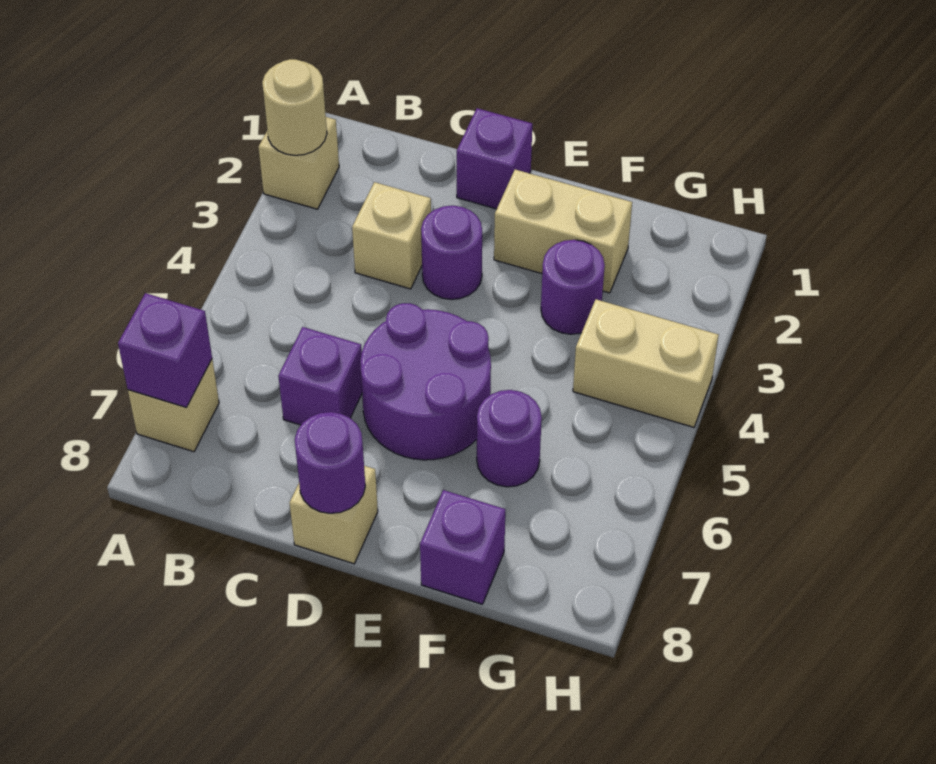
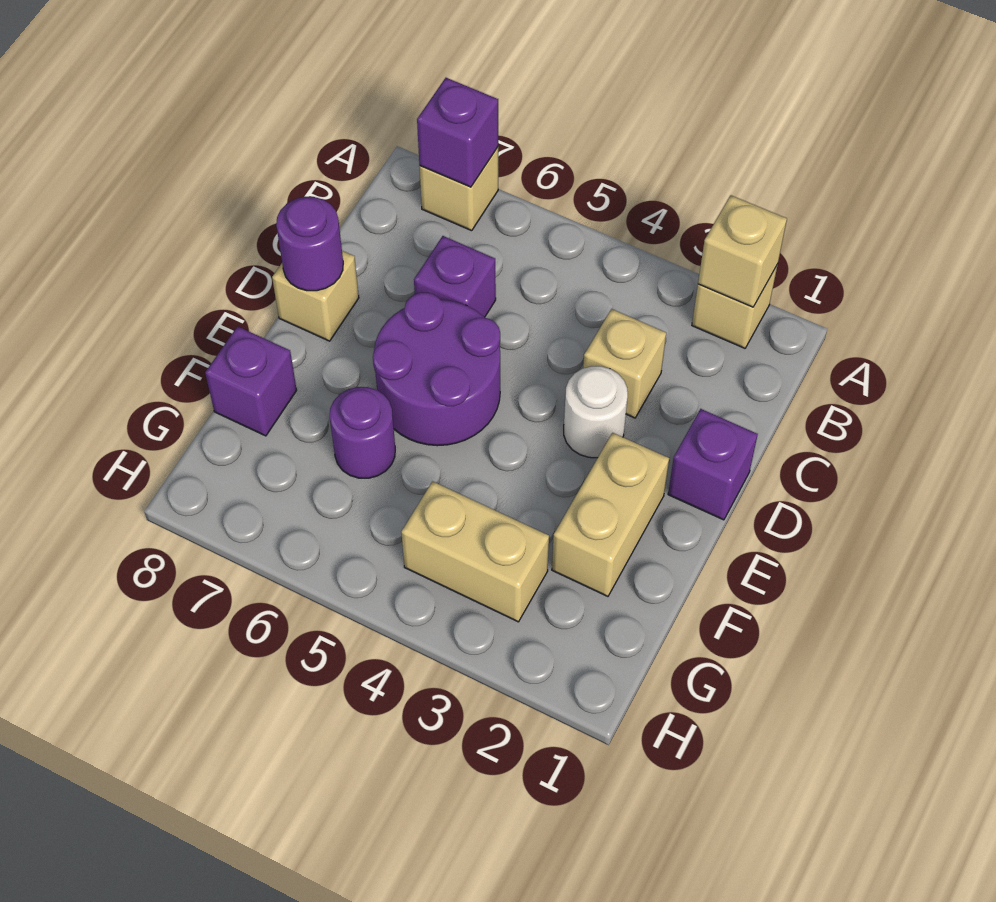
tan 1x1 round brick [262,59,327,155] -> tan 1x1 brick [698,195,787,307]
purple 1x1 round brick [421,206,482,299] -> white 1x1 round brick [564,366,628,458]
purple 1x1 round brick [541,240,605,334] -> none
tan 1x2 brick [573,299,719,427] -> tan 1x2 brick turned to [401,481,549,622]

